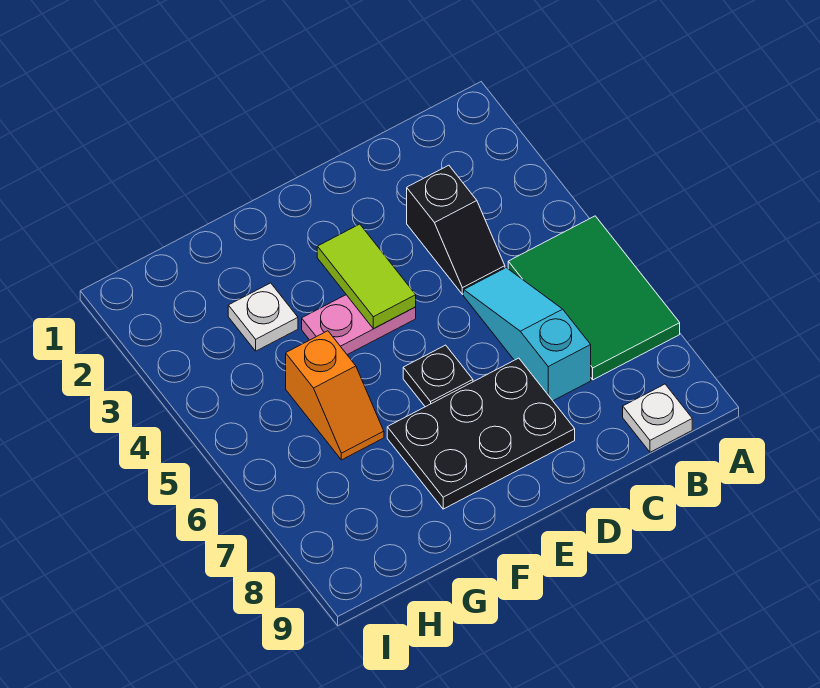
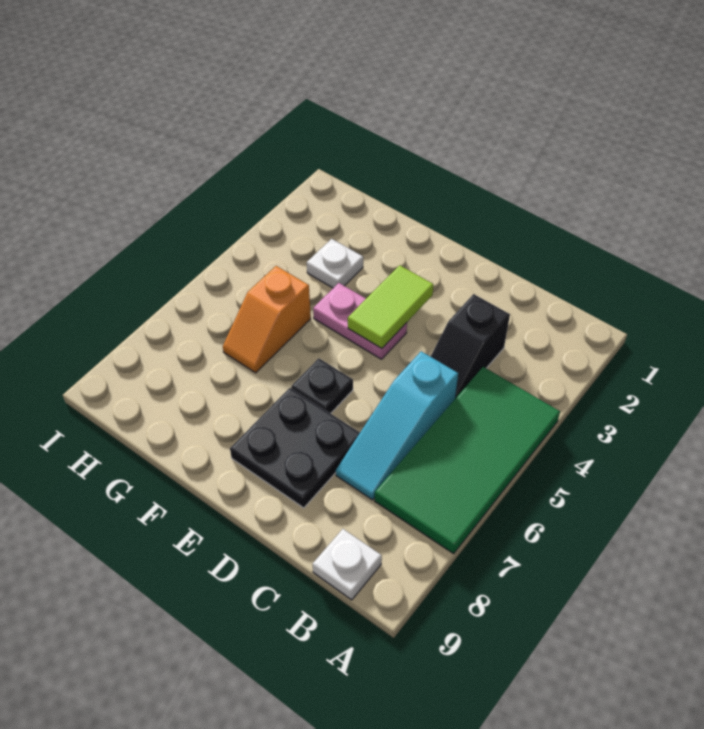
green 2x3 tile [508,216,680,380] -> green 2x4 tile [375,367,560,554]
cyan 1x3 slope [464,268,591,401] -> cyan 1x3 slope turned to [336,351,458,500]
black 2x3 plate [387,358,575,509] -> black 2x2 plate [230,388,360,508]

